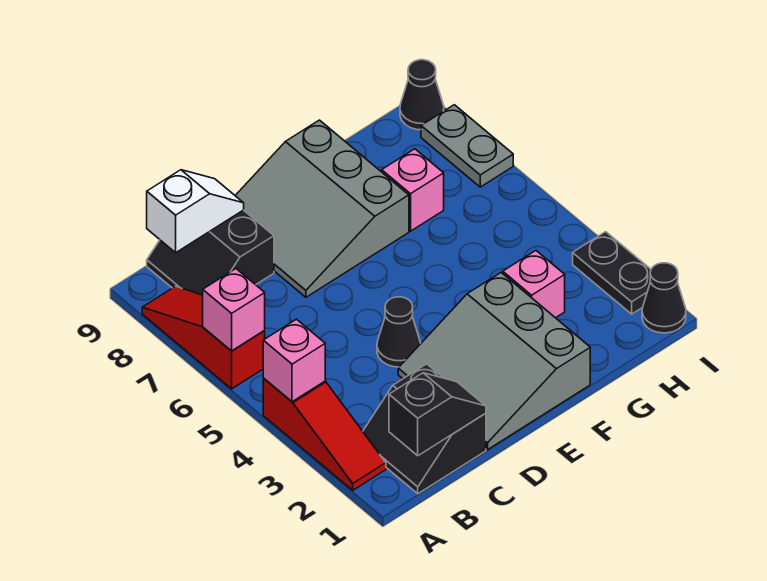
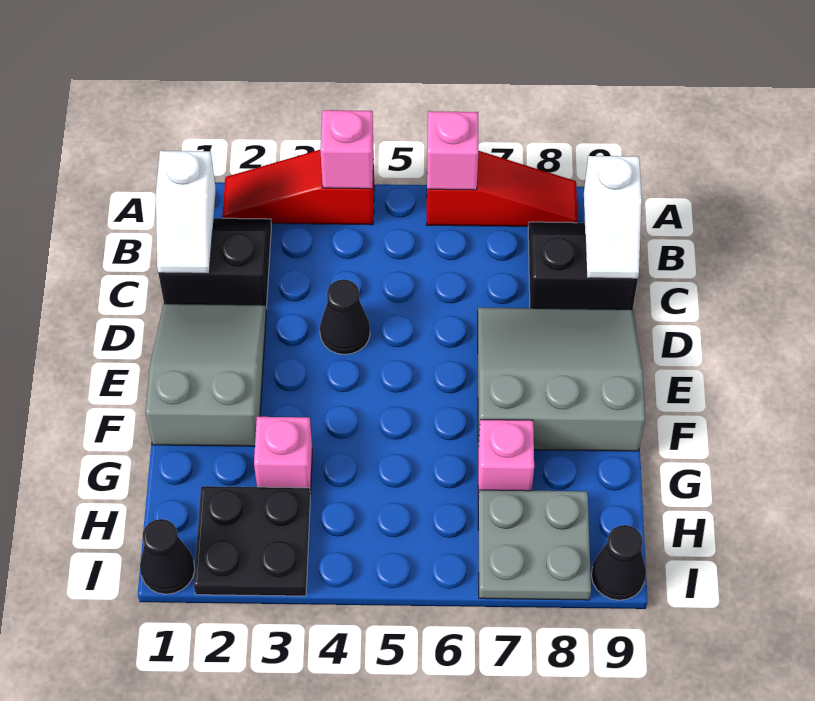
black 1x2 slope [389,373,486,456] -> white 1x2 slope [156,151,216,274]
grey 3x3 slope [398,273,590,450] -> grey 2x3 slope [145,304,266,446]
black 1x2 plate [573,232,651,314] -> black 2x2 plate [194,486,310,596]
grey 1x2 plate [421,105,513,187] -> grey 2x2 plate [478,490,591,600]

